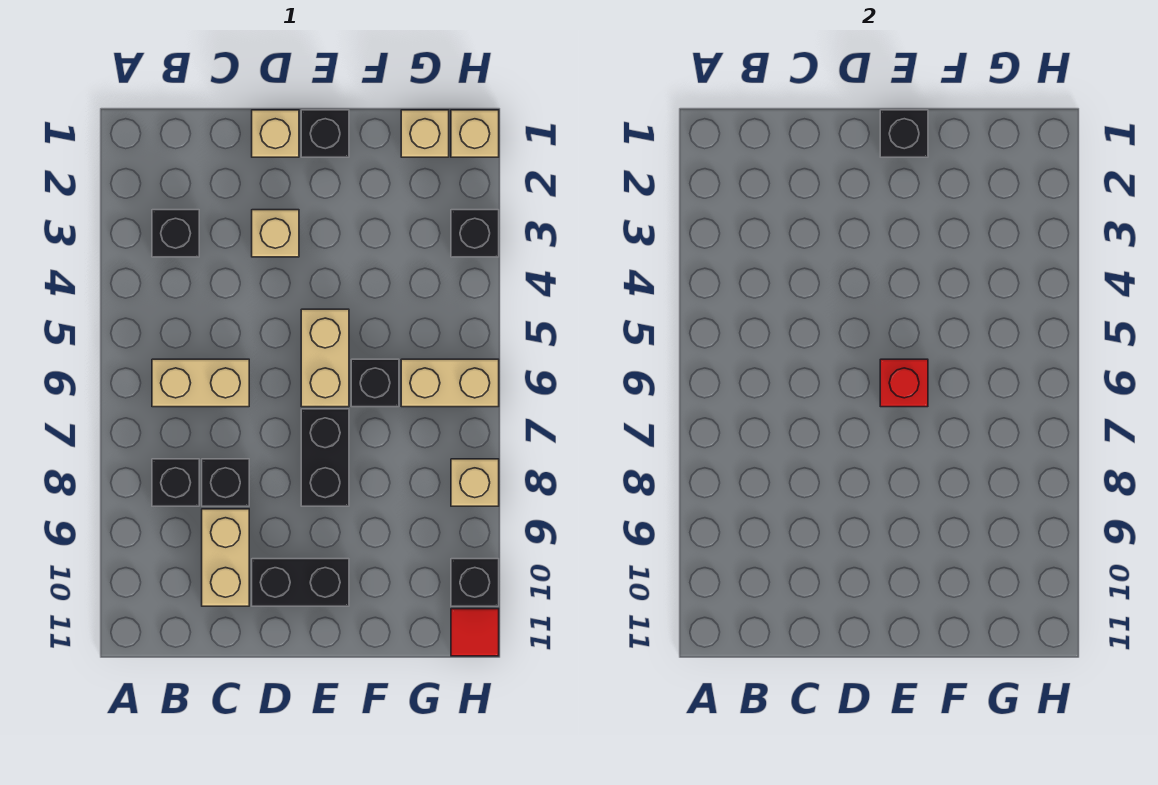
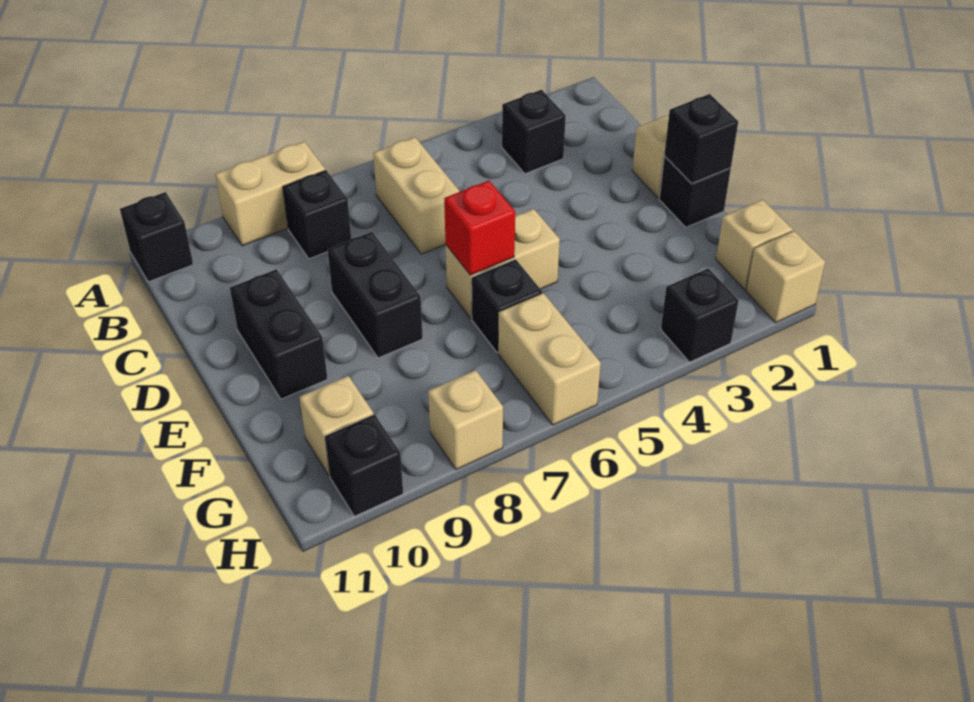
black 1x1 brick [202,459,249,506] -> black 1x1 brick moved to [120,192,193,282]
tan 1x2 brick [202,509,249,606] -> tan 1x2 brick moved to [215,141,325,246]
tan 1x1 brick [252,210,299,257] -> tan 1x1 brick moved to [299,376,374,476]
black 1x2 brick [301,409,349,506] -> black 1x2 brick turned to [327,232,423,358]
red 1x1 tile [451,609,499,656] -> none

